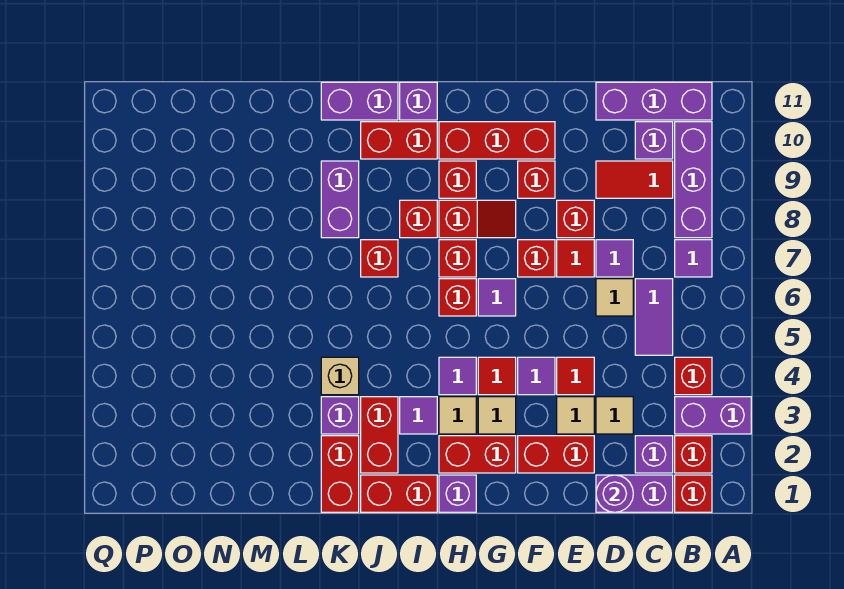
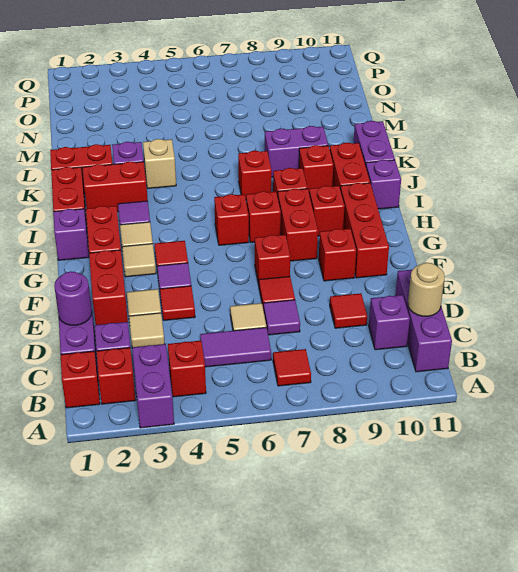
purple 1x1 tile [675,240,712,277] -> red 1x1 tile [273,349,311,386]
purple 1x3 brick [675,122,712,238] -> none
red 1x2 tile [596,161,673,198] -> red 1x1 tile [330,293,367,328]
none -> tan 1x1 round brick [408,263,445,316]
red 1x1 brick [557,200,594,238] -> red 1x1 brick moved to [299,145,333,191]
purple 1x1 tile [478,279,516,316] -> none
red 1x2 slope [439,200,516,238] -> red 1x2 brick [277,189,318,261]
purple 1x1 tile [439,357,476,395] -> none

